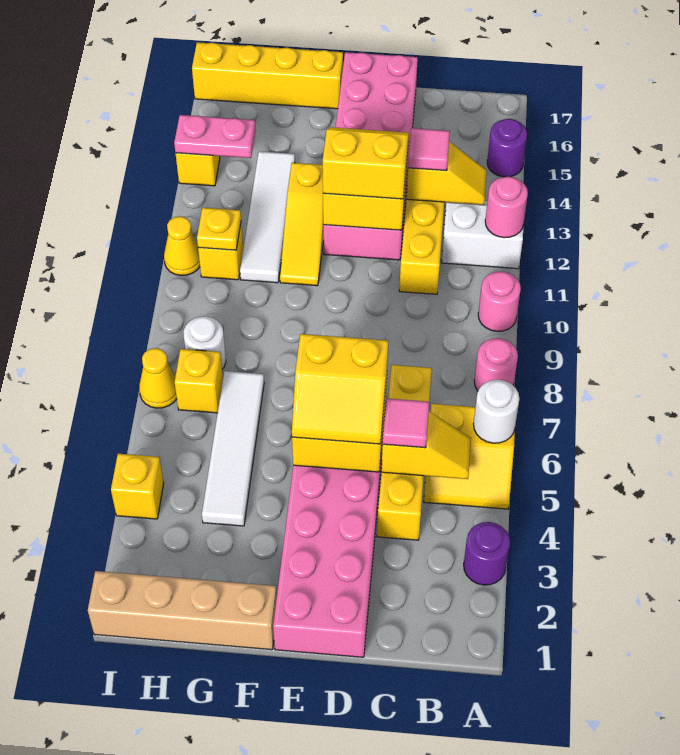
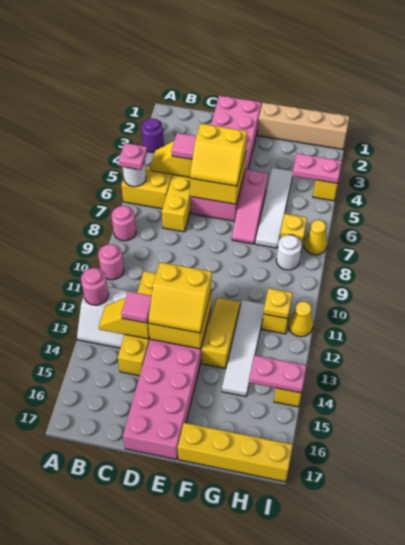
none -> pink 1x1 plate [119,143,147,170]
purple 1x1 round brick [487,119,527,177] -> none
yellow 2x2 slope [292,334,388,444] -> yellow 2x2 slope turned to [190,124,247,186]
none -> pink 1x3 slope [232,169,268,244]
none -> pink 1x2 plate [292,153,342,184]

